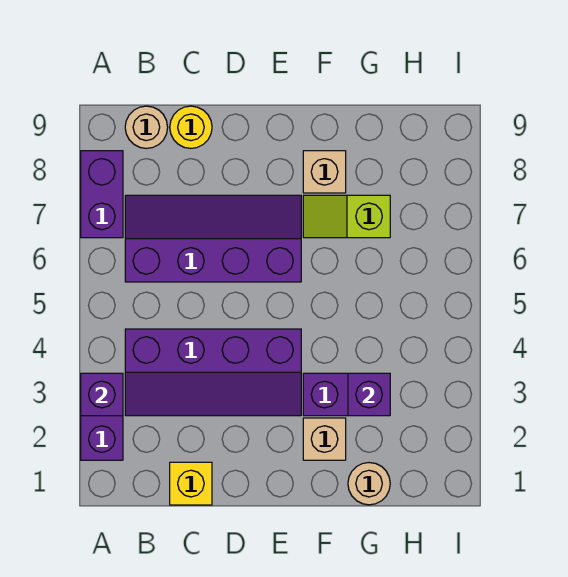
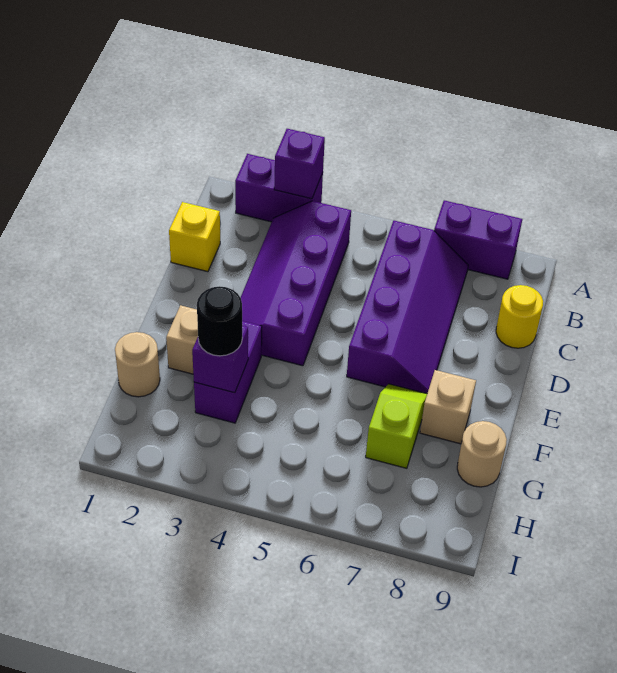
tan 1x1 round brick [125,106,168,148] -> tan 1x1 round brick moved to [457,421,507,487]
none -> black 1x1 round brick [197,286,242,356]

